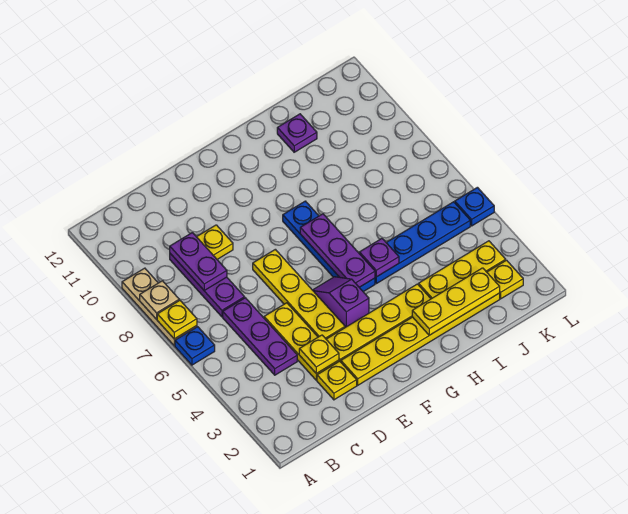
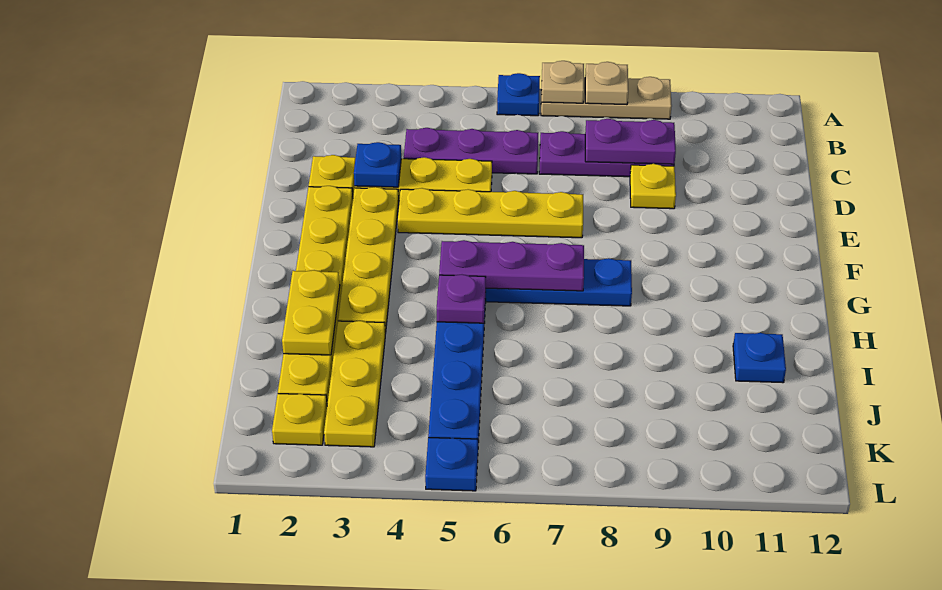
yellow 1x1 plate [157,300,197,339] -> tan 1x1 plate [541,61,584,103]
yellow 1x1 plate [299,335,339,374] -> blue 1x1 plate [354,142,401,187]
purple 1x2 slope [313,277,369,327] -> none
yellow 1x3 plate [412,268,500,335] -> yellow 1x2 plate [282,270,340,355]
purple 1x1 plate [277,114,317,152] -> blue 1x1 plate [733,333,786,383]

